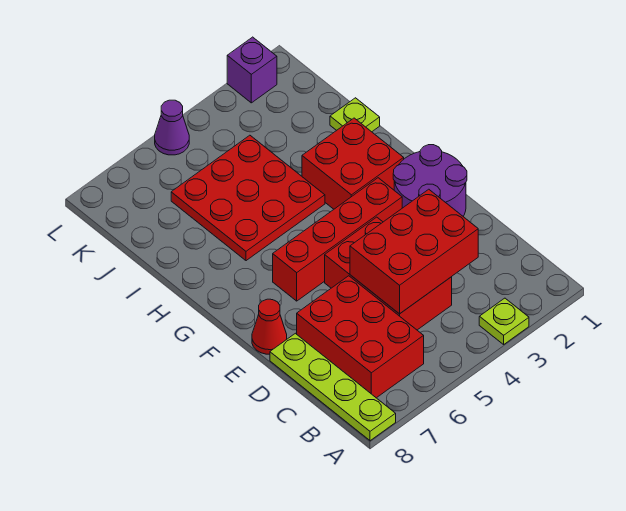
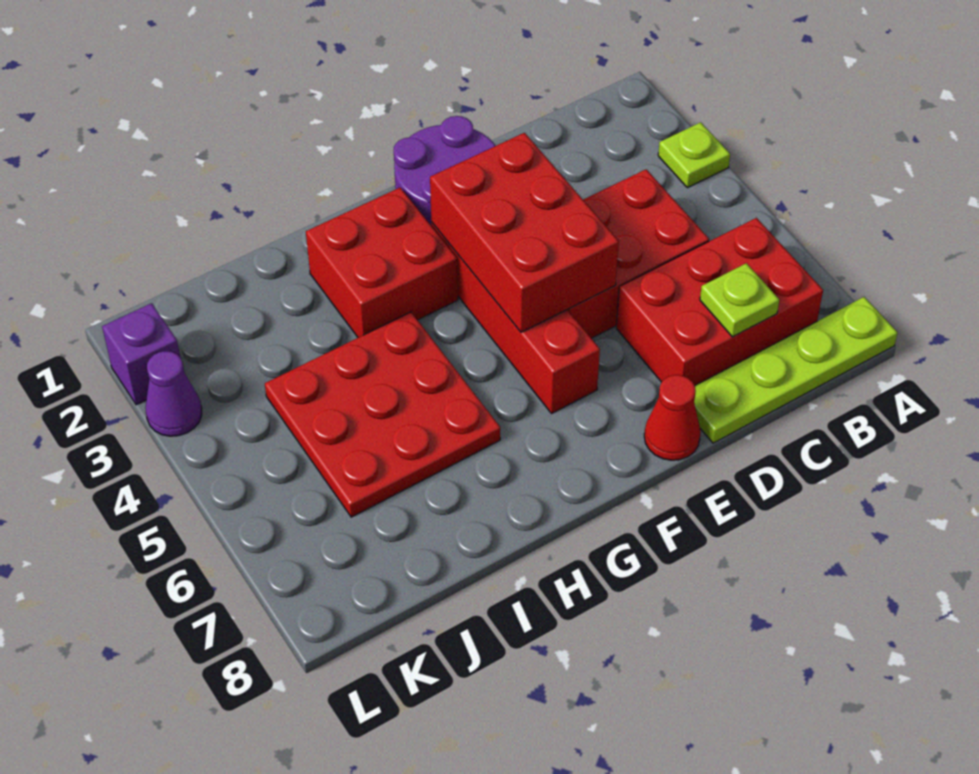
red 2x3 brick [350,189,478,314] -> red 2x3 brick moved to [430,133,619,332]
lime 1x1 plate [330,98,380,132] -> lime 1x1 plate moved to [700,263,779,337]
purple 1x1 cone [155,100,189,155] -> purple 1x1 cone moved to [146,351,202,436]

